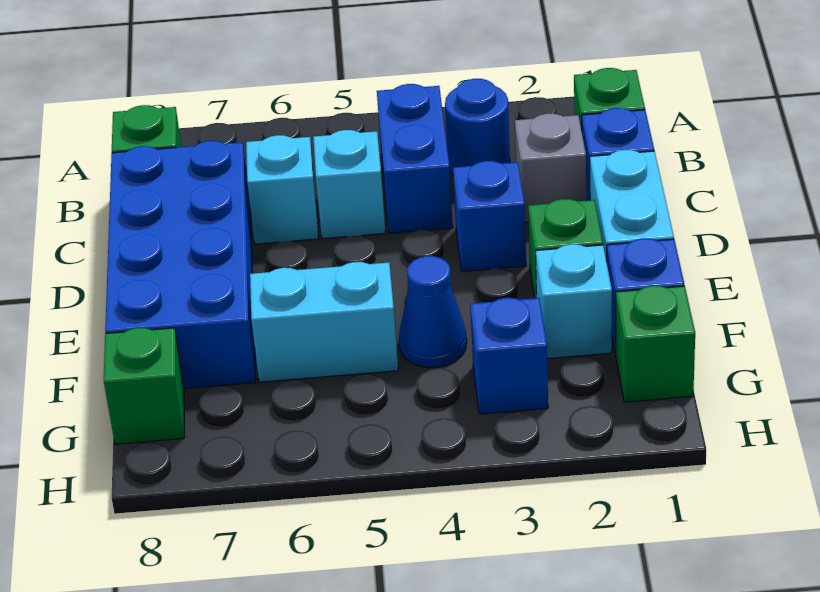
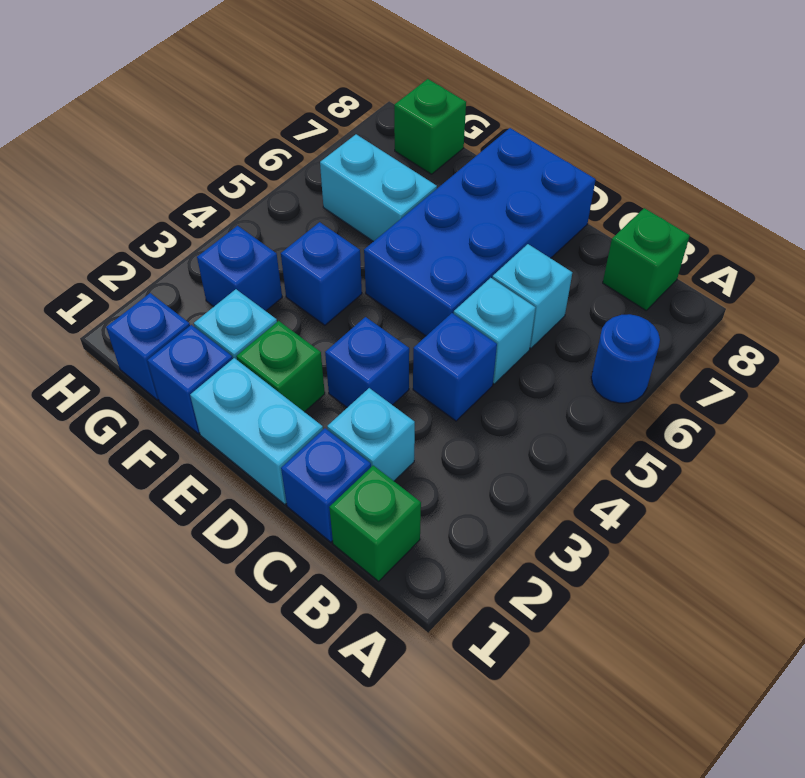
blue 1x1 round brick [445,79,510,174] -> blue 1x1 round brick moved to [591,314,660,403]
blue 1x2 brick [377,84,453,233] -> blue 1x1 brick [413,313,497,421]
grey 1x1 brick [515,113,586,222] -> cyan 1x1 brick [327,388,415,481]
blue 2x4 brick [105,141,256,388] -> blue 2x4 brick turned to [364,128,596,336]
blue 1x1 cone [399,256,467,368] -> blue 1x1 brick [281,222,362,325]
cyan 1x2 brick [250,262,398,382] -> cyan 1x2 brick turned to [320,134,437,242]
green 1x1 brick [616,286,695,402] -> blue 1x1 brick [106,293,190,400]

